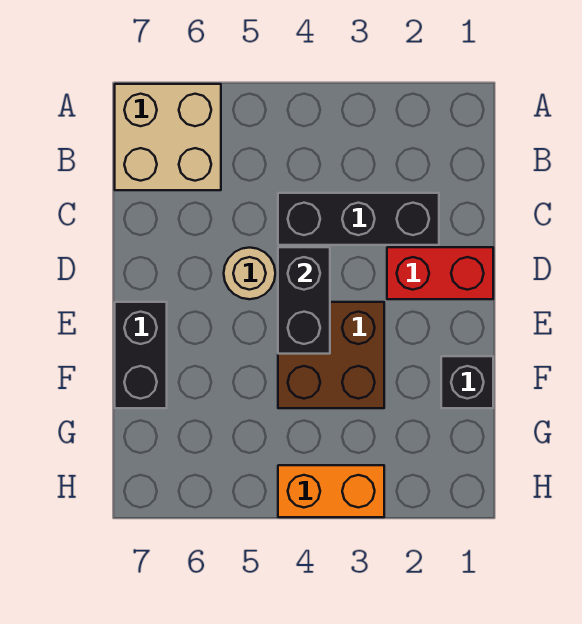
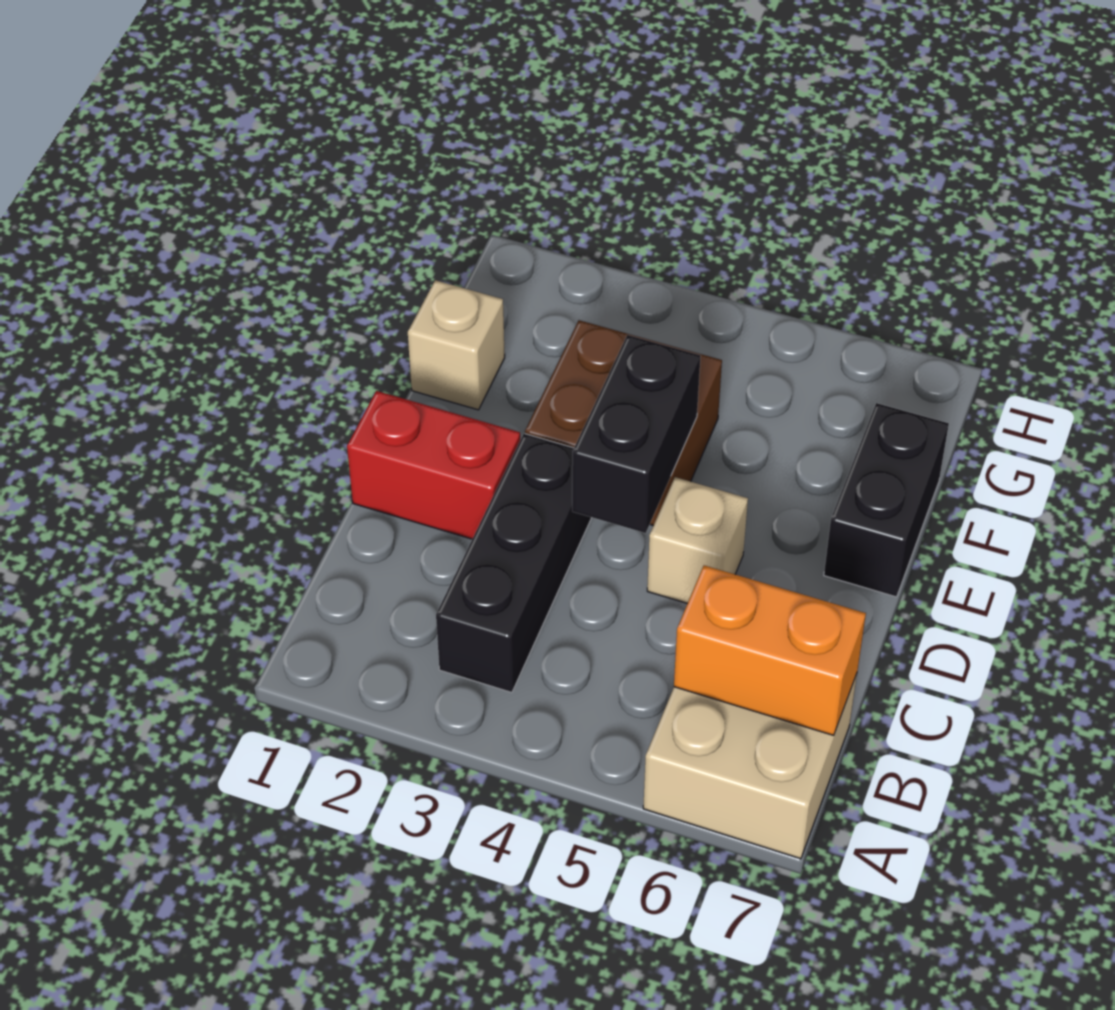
black 1x3 brick [278,193,439,245] -> black 1x3 brick turned to [436,434,592,692]
tan 1x1 round brick [224,248,275,299] -> tan 1x1 brick [647,477,748,603]
black 1x1 brick [441,356,493,408] -> tan 1x1 brick [408,280,505,410]
orange 1x2 brick [278,465,384,517] -> orange 1x2 brick moved to [674,565,866,735]

